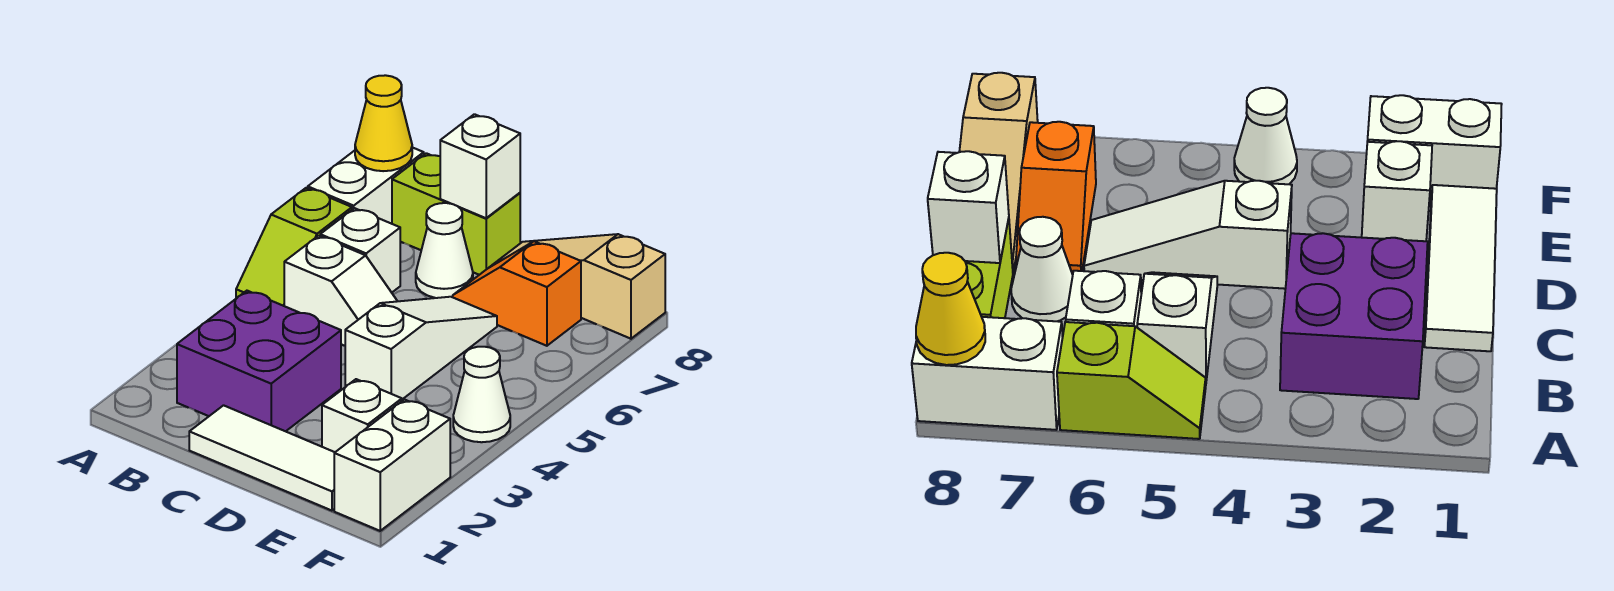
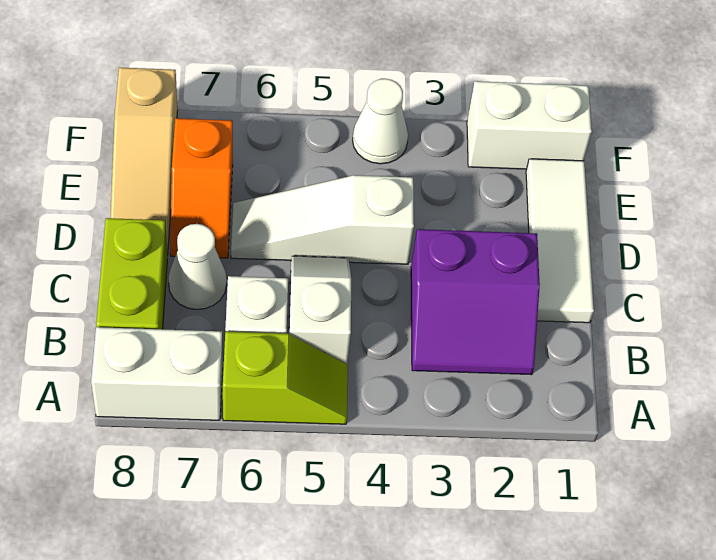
yellow 1x1 cone [355,75,412,171] -> none
purple 2x2 brick [177,291,341,431] -> purple 2x2 slope [411,229,540,375]
white 1x1 brick [440,114,520,218] -> none
white 1x1 brick [322,379,402,452] -> none

